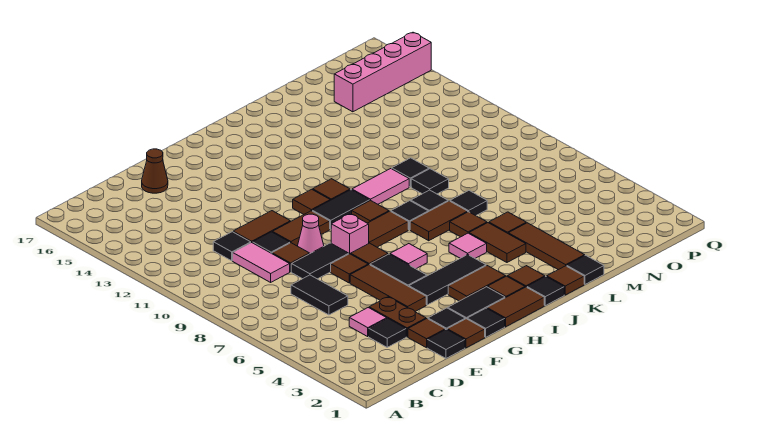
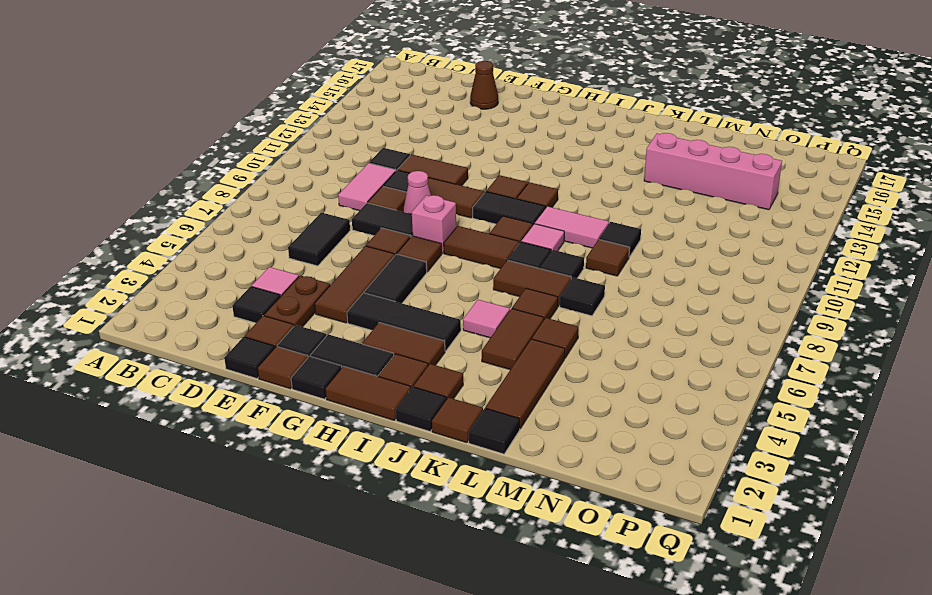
pink 1x1 tile [390,244,427,269] -> pink 1x1 tile moved to [521,224,564,252]
black 1x1 tile [411,169,449,194] -> brown 1x1 tile [586,240,630,276]
pink 1x4 brick [334,32,431,112] -> pink 1x4 brick moved to [644,133,782,210]

